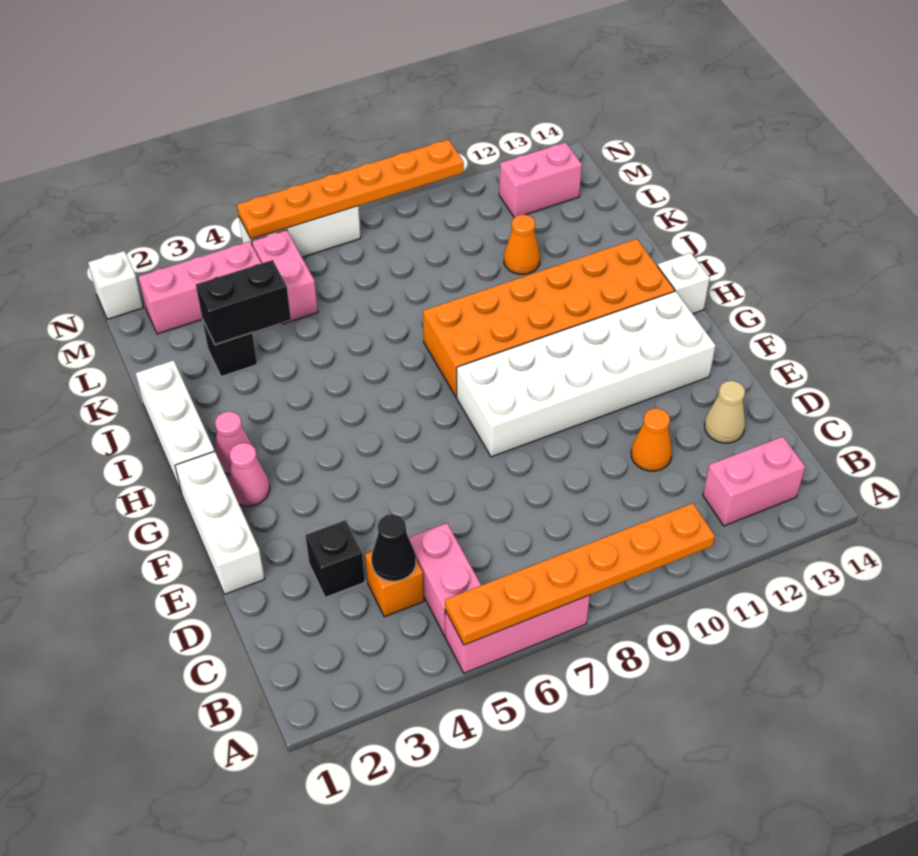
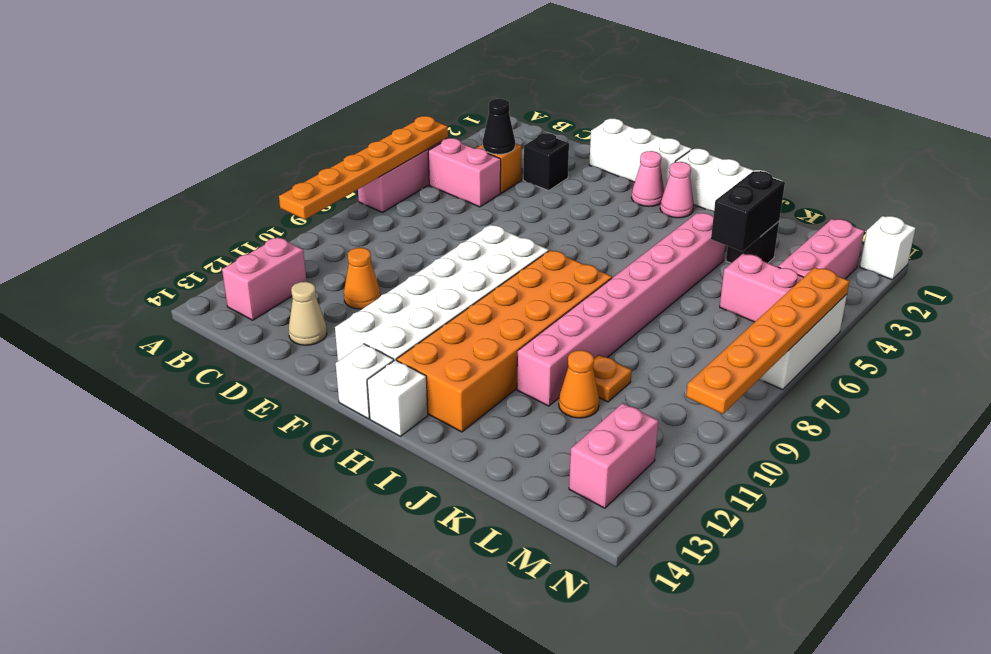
none -> white 1x1 brick [336,344,394,419]
none -> pink 1x8 brick [517,213,725,406]
none -> orange 1x1 plate [593,355,632,402]

